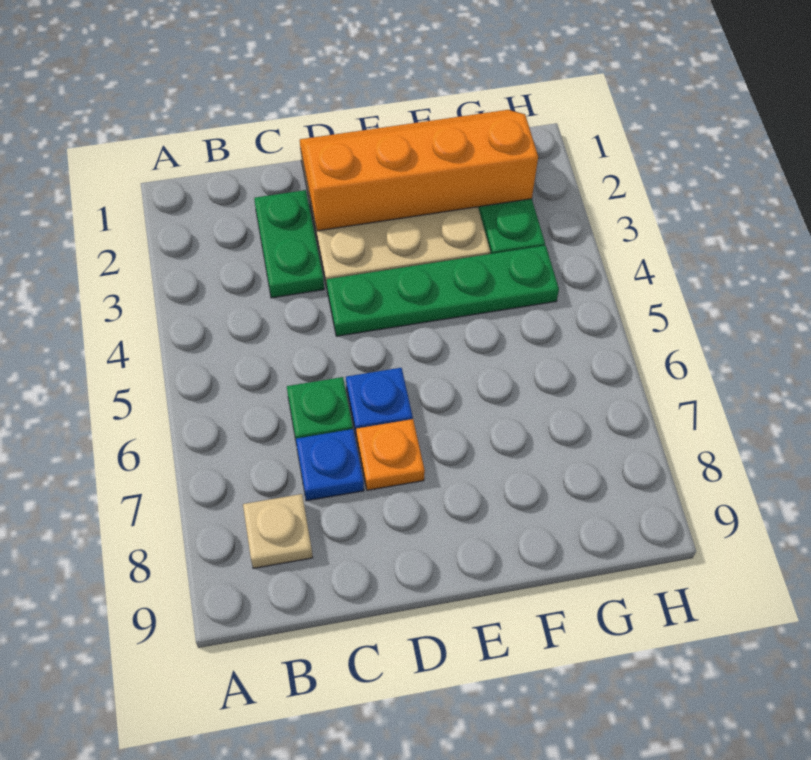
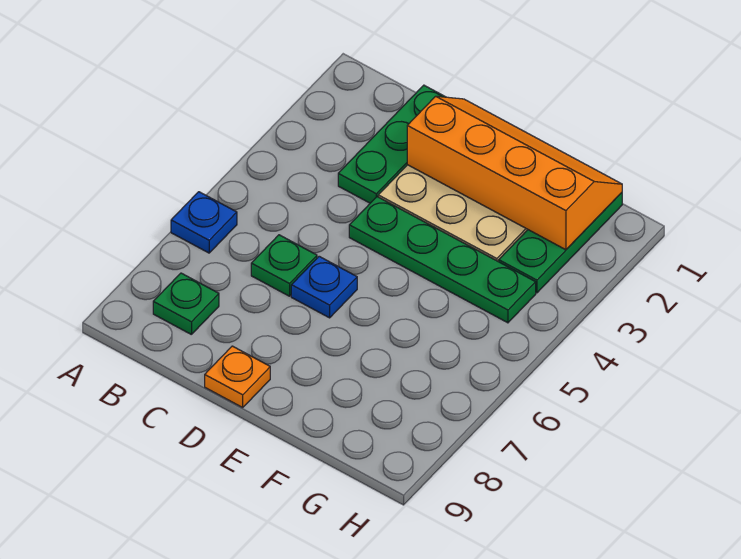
tan 1x1 plate [243,494,313,568] -> green 1x1 plate [153,273,219,335]
green 1x2 plate [254,190,324,298] -> green 1x3 plate [338,85,445,203]
blue 1x1 plate [296,429,364,501] -> blue 1x1 plate moved to [171,192,237,253]
orange 1x1 plate [356,419,425,490] -> orange 1x1 plate moved to [205,346,270,407]

